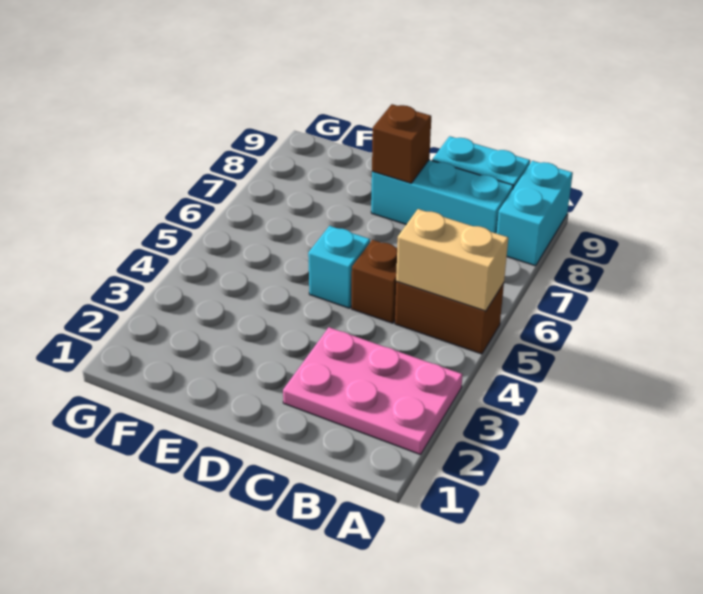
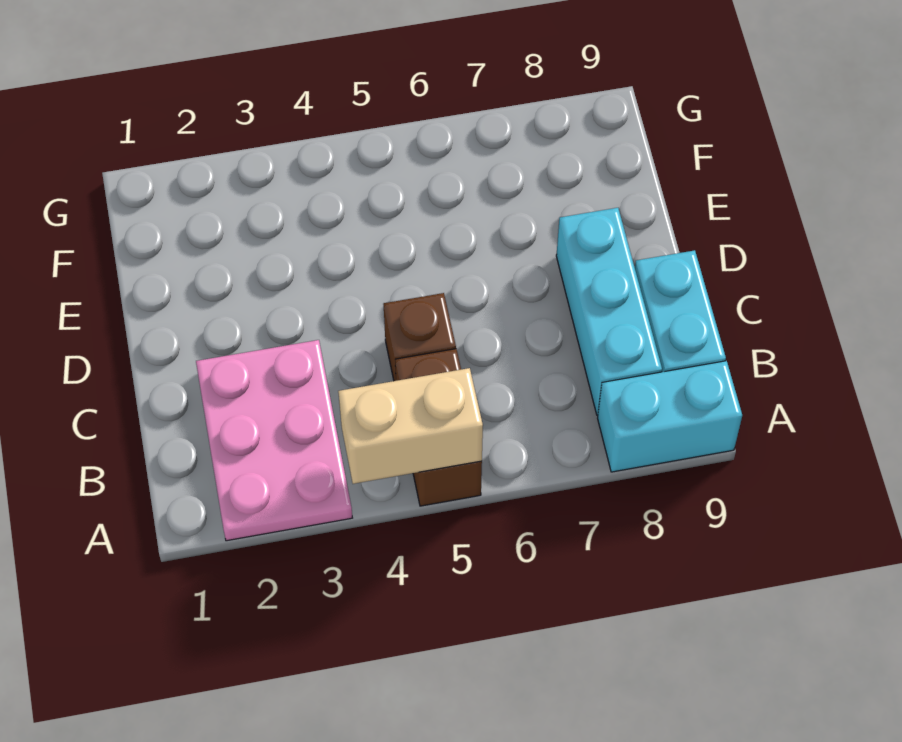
tan 1x2 brick [396,209,508,311] -> tan 1x2 brick turned to [338,368,483,484]
cyan 1x1 brick [308,226,370,308] -> none
brown 1x1 brick [372,104,431,183] -> none

